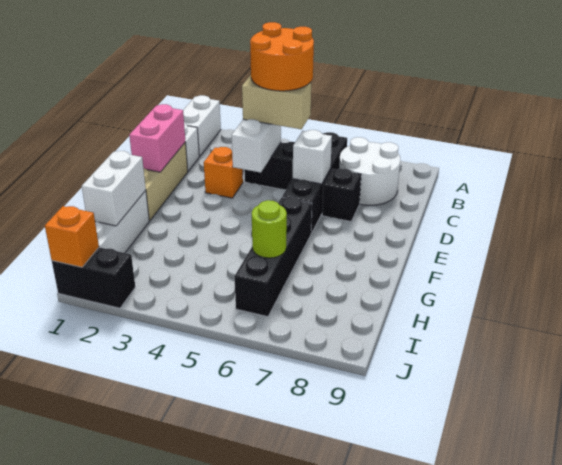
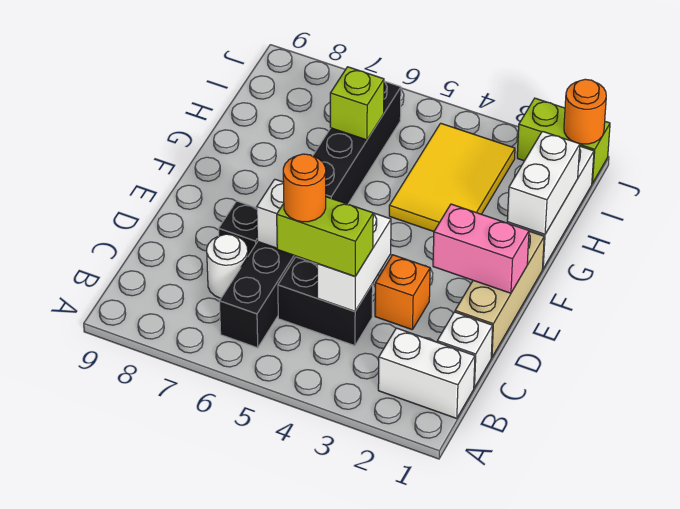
white 1x2 brick [183,95,221,157] -> white 1x2 brick turned to [378,328,475,419]
orange 2x2 round brick [250,22,314,91] -> orange 1x1 round brick [283,154,326,222]
white 2x2 round brick [339,137,400,205] -> white 1x1 round brick [207,234,248,298]
tan 1x2 brick [242,75,311,129] -> lime 1x2 brick [277,197,373,276]
pink 1x2 brick [129,104,185,172] -> pink 1x2 brick turned to [433,204,529,293]
none -> yellow 2x3 tile [389,123,515,232]
lime 1x1 round brick [252,200,287,258] -> lime 1x1 brick [330,67,384,140]
black 1x2 brick [52,247,135,308] -> lime 1x2 brick [517,98,610,183]
orange 1x1 brick [45,206,99,267] -> orange 1x1 round brick [564,79,606,144]

